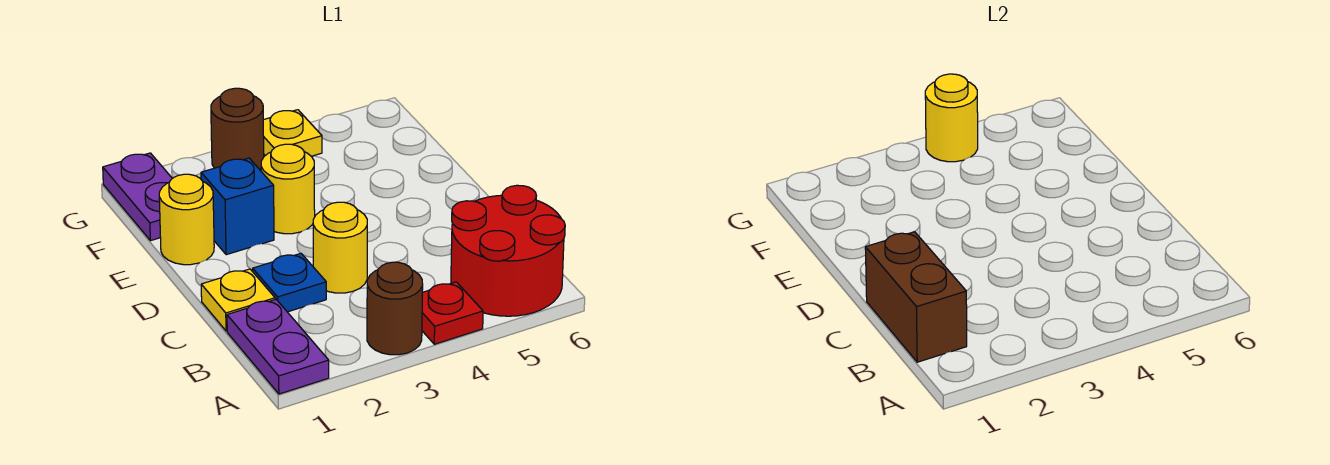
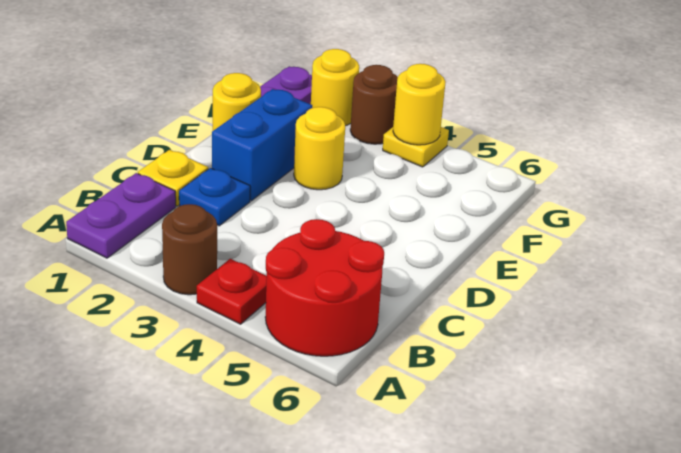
brown 1x2 brick [865,232,967,362] -> none
yellow 1x1 round brick [313,202,367,293] -> yellow 1x1 round brick moved to [311,49,359,126]
blue 1x1 brick [201,158,274,255] -> blue 1x2 brick [212,89,312,201]

